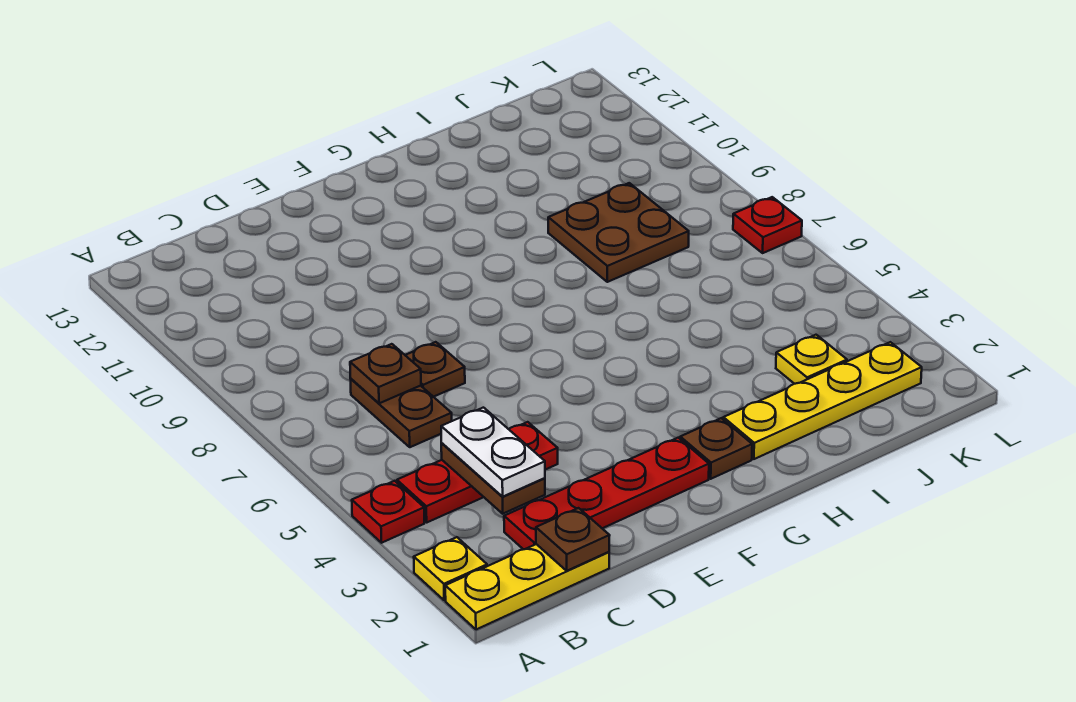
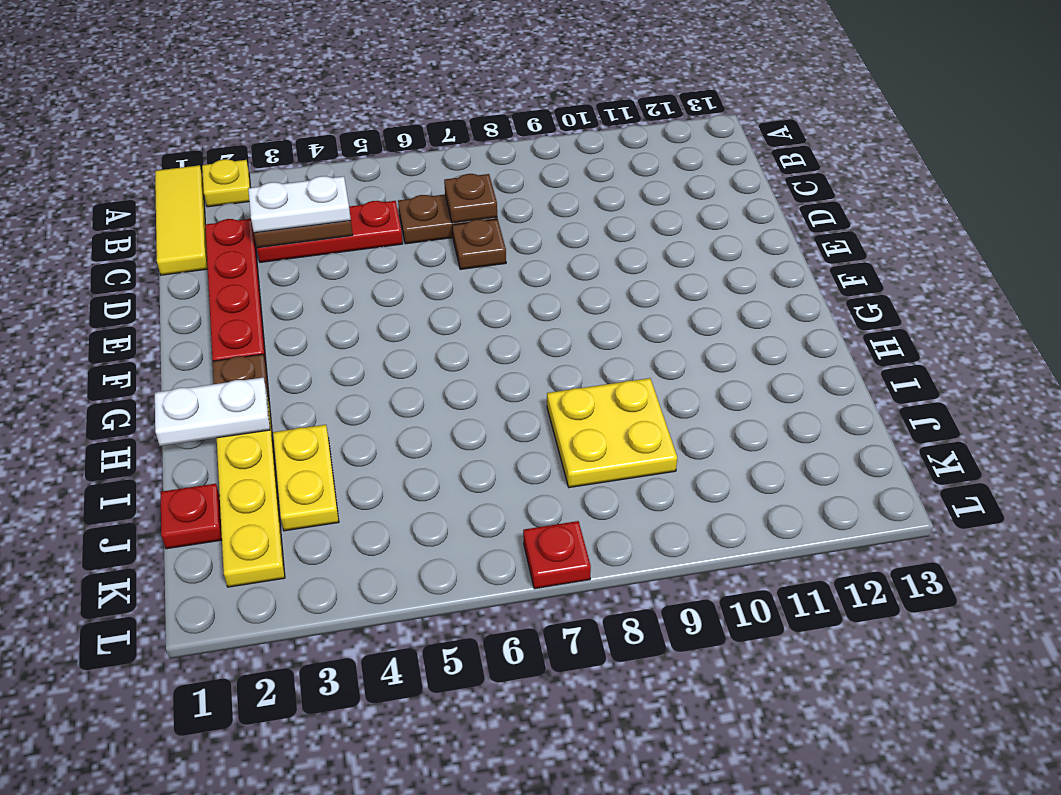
yellow 1x3 plate [445,544,609,630] -> yellow 1x3 tile [155,165,208,275]
red 1x1 plate [352,481,424,543] -> red 1x1 plate moved to [160,484,222,549]
red 1x3 plate [397,422,558,522] -> red 1x3 plate turned to [257,201,403,262]
brown 1x1 plate [536,508,610,571] -> none
none -> white 1x2 plate [155,377,270,446]
brown 2x2 plate [548,183,689,282] -> yellow 2x2 plate [547,378,677,487]
yellow 1x1 plate [776,335,847,384] -> yellow 1x2 plate [273,425,339,531]

